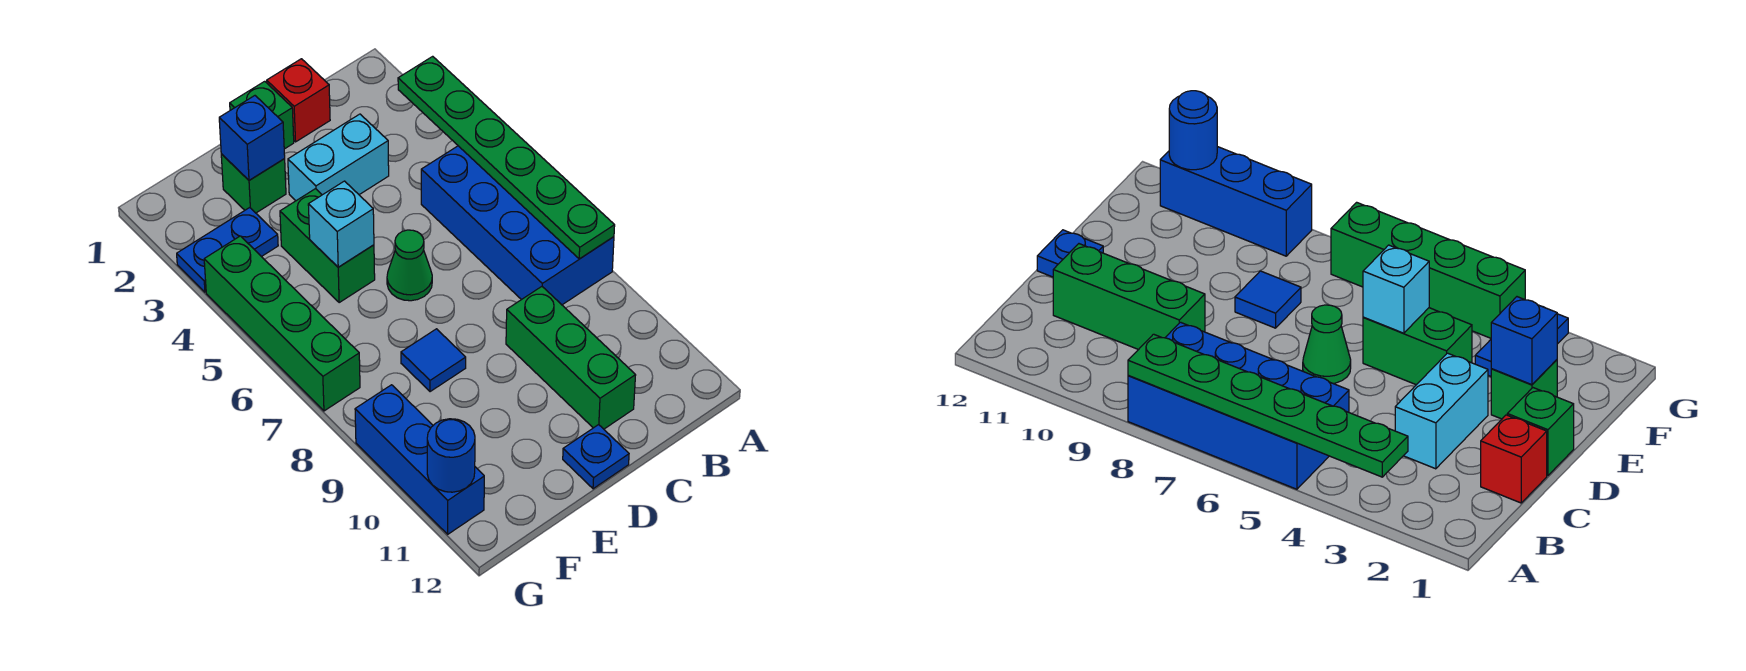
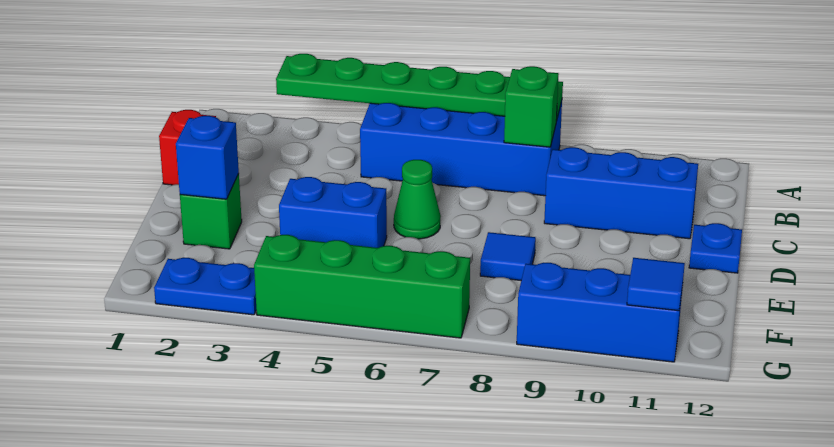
cyan 1x2 brick [288,114,389,201] -> none
green 1x3 brick [506,287,636,429] -> blue 1x3 brick [544,147,698,239]
green 1x1 brick [230,81,294,149] -> green 1x1 brick moved to [504,66,558,147]
green 1x2 brick [280,189,375,302] -> blue 1x2 brick [279,177,387,248]
cyan 1x1 brick [308,181,374,267] -> none
blue 1x2 plate [177,208,278,292] -> blue 1x2 plate turned to [154,258,256,315]
blue 1x1 round brick [427,419,475,492] -> blue 1x1 tile [627,258,685,311]

